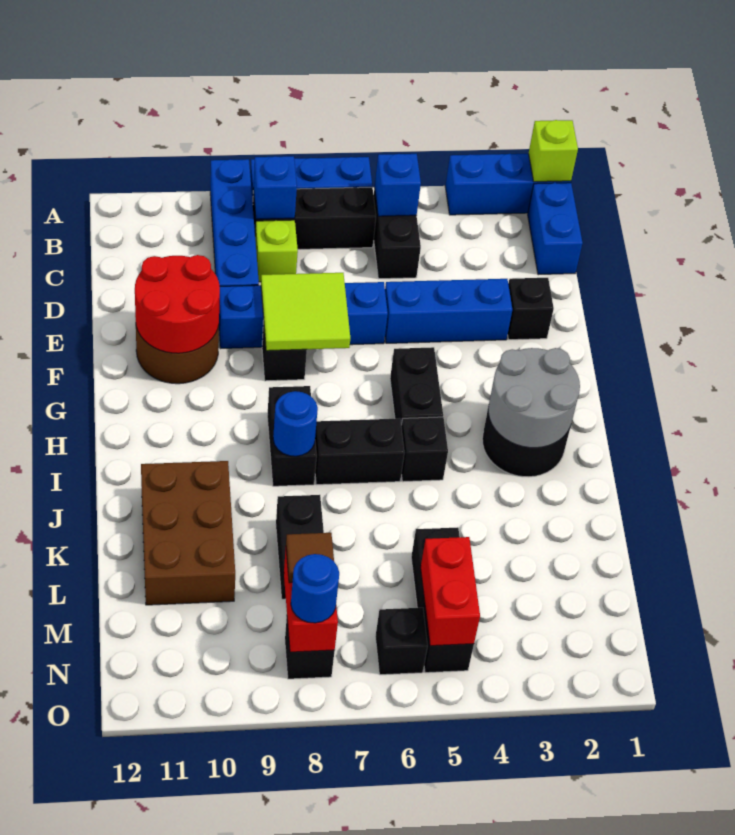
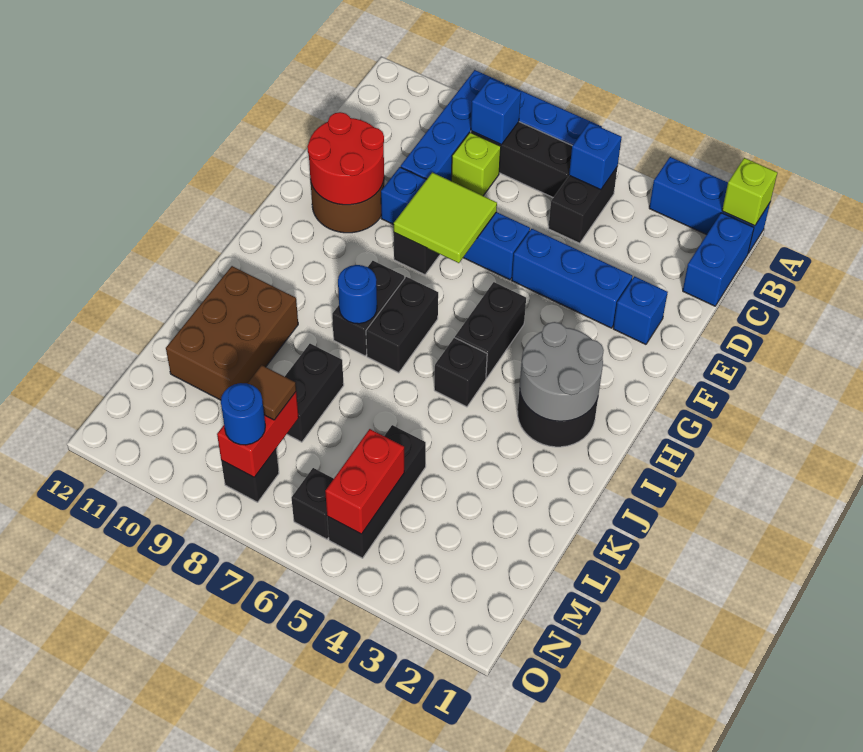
black 1x1 brick [508,278,554,340] -> blue 1x1 brick [613,276,668,344]
black 1x2 brick [315,418,404,485] -> black 1x2 brick turned to [366,277,438,373]

